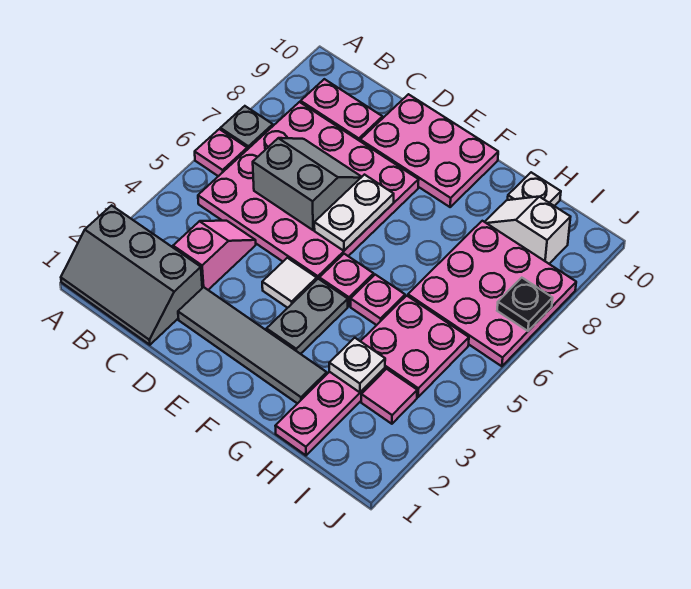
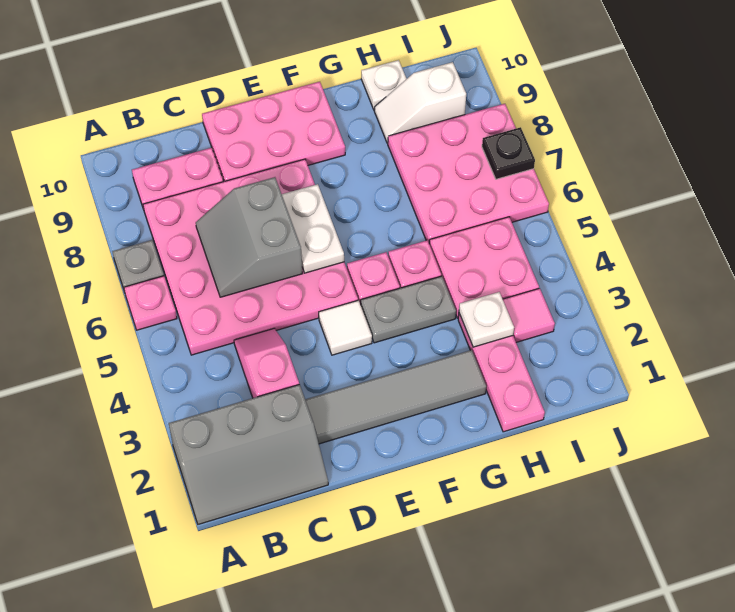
grey 2x2 slope [253,138,361,230] -> grey 2x2 slope turned to [196,177,303,297]
grey 1x2 plate [267,279,348,354] -> grey 1x2 plate turned to [361,276,456,343]

